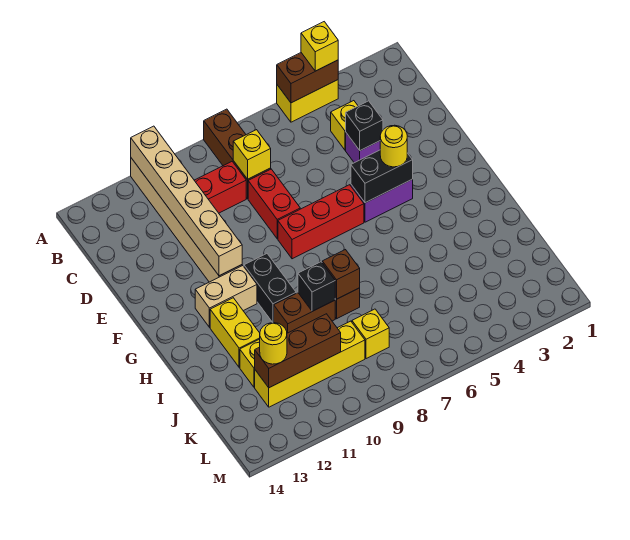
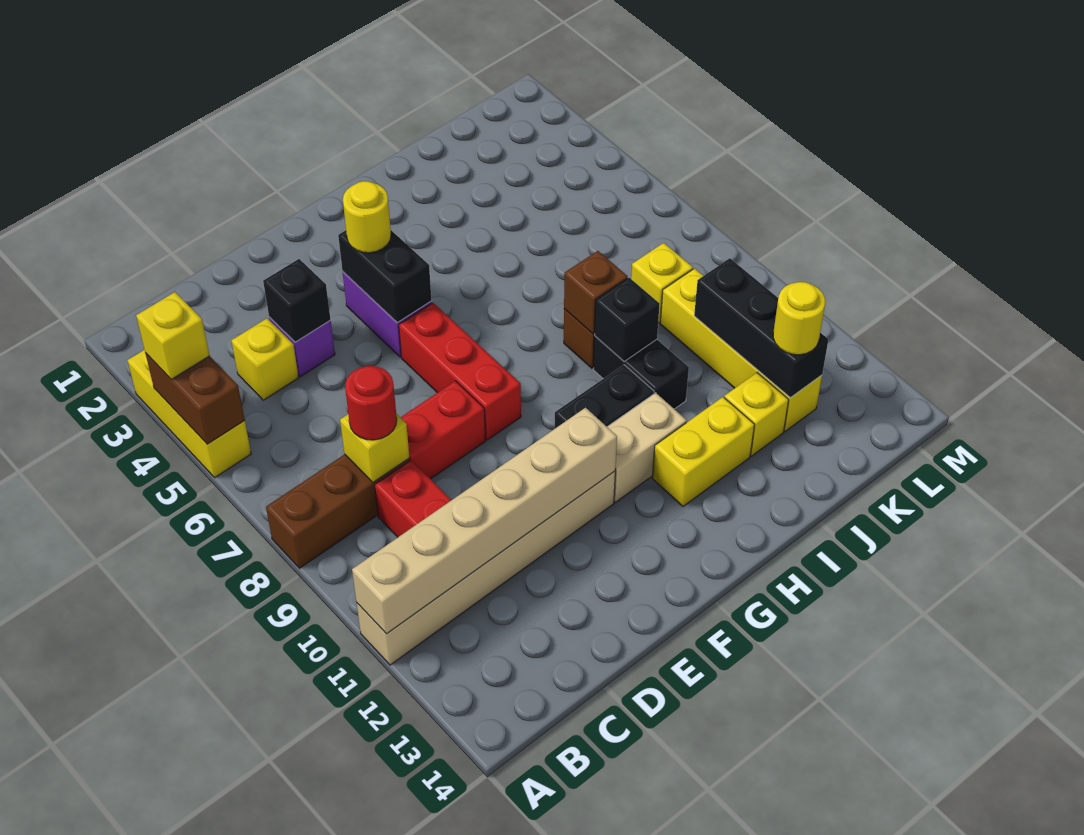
yellow 1x2 brick [277,80,338,122] -> yellow 1x3 brick [128,350,251,477]
none -> red 1x1 round brick [345,366,397,440]
tan 1x2 brick [195,265,257,327] -> tan 1x2 brick turned to [608,393,687,502]
brown 1x2 brick [274,293,335,333] -> black 1x2 brick [593,336,689,409]
brown 1x3 brick [255,314,341,388] -> black 1x3 brick [694,258,828,397]

